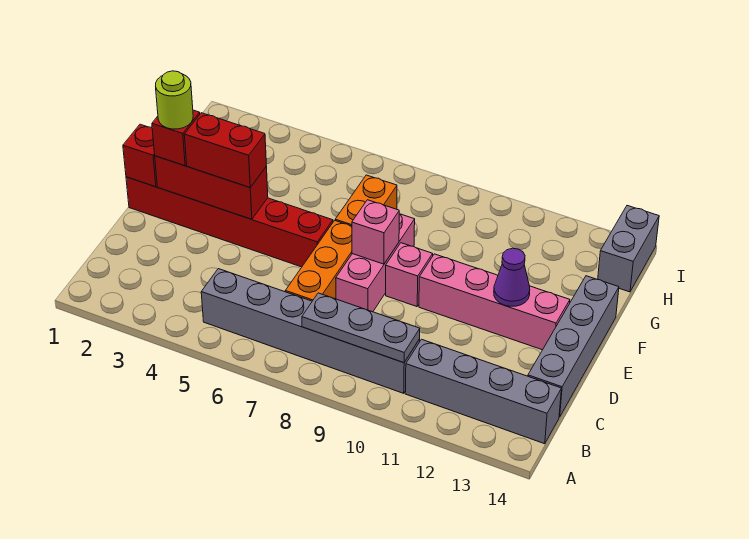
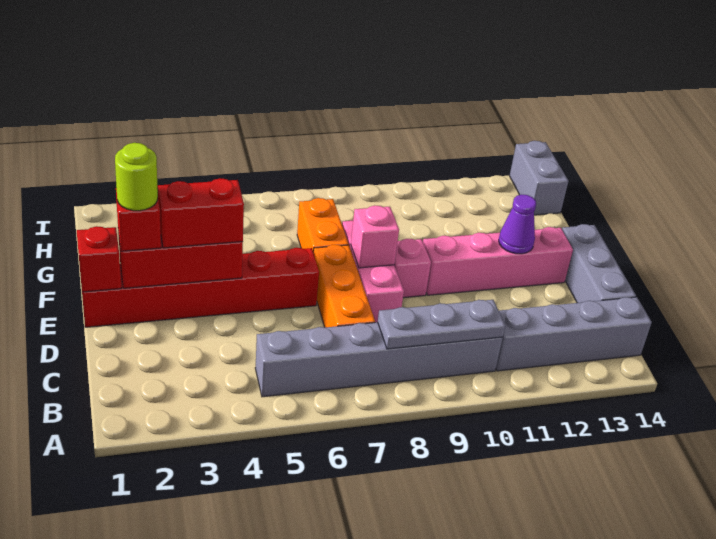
grey 1x4 brick [528,276,619,417] -> grey 1x3 brick [562,224,636,303]

